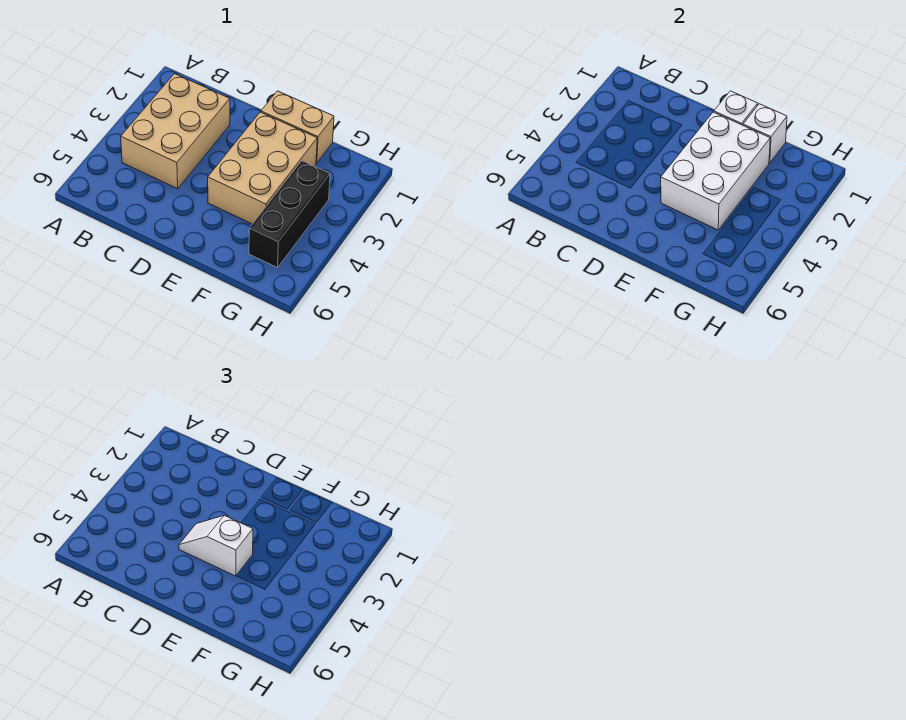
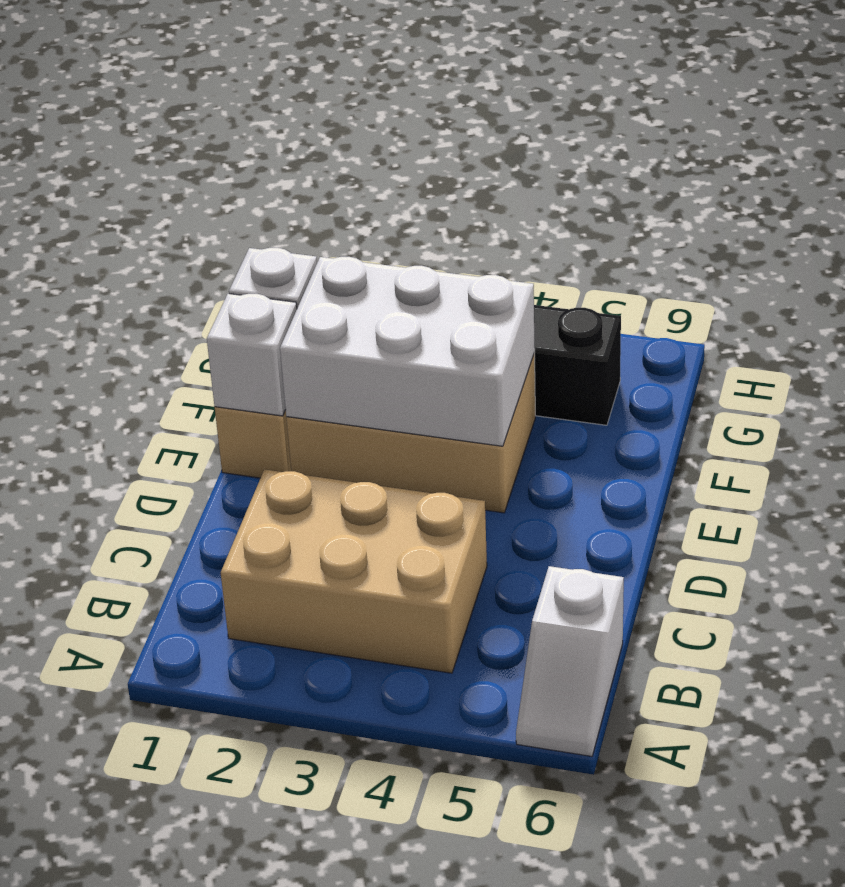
white 1x2 slope [179,515,253,576] -> white 1x2 slope moved to [516,566,624,756]

